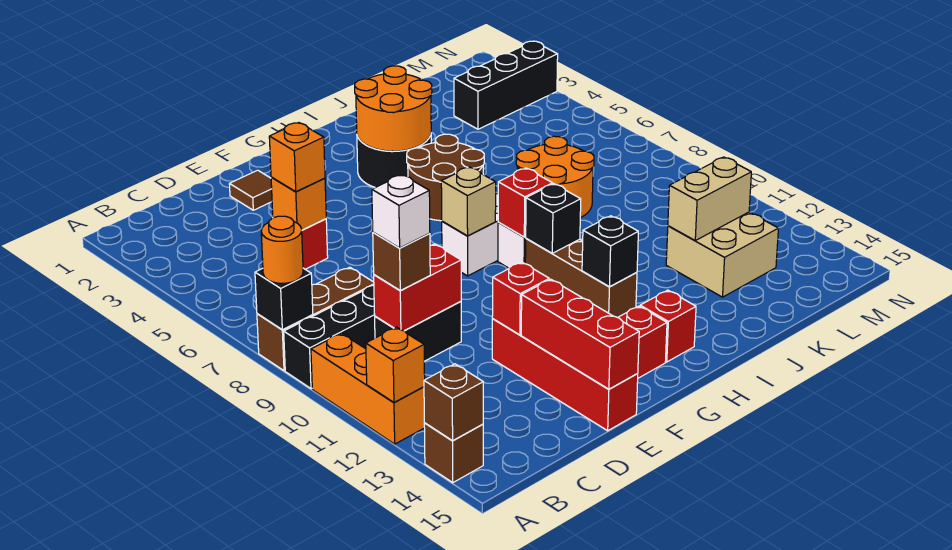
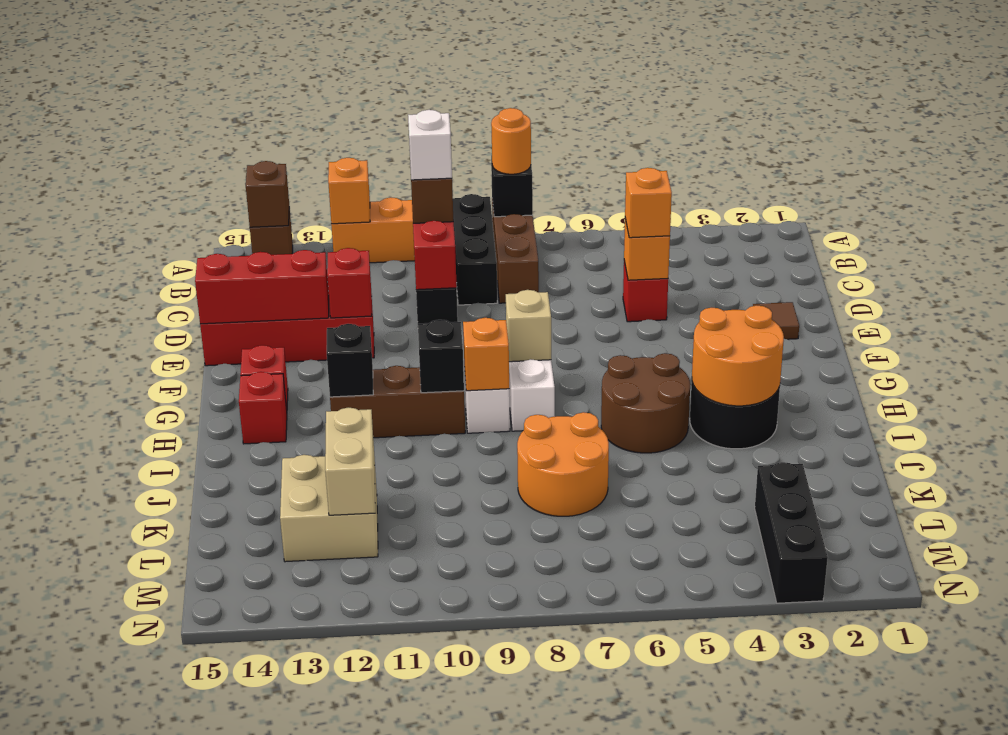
red 1x1 brick [498,168,553,237] -> orange 1x1 brick [463,318,509,391]

